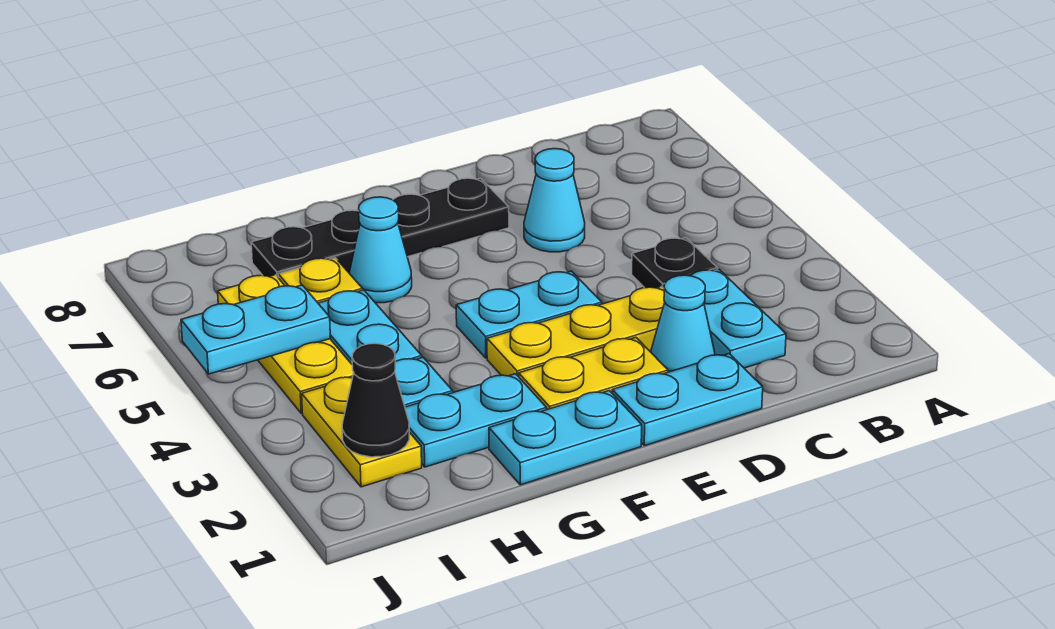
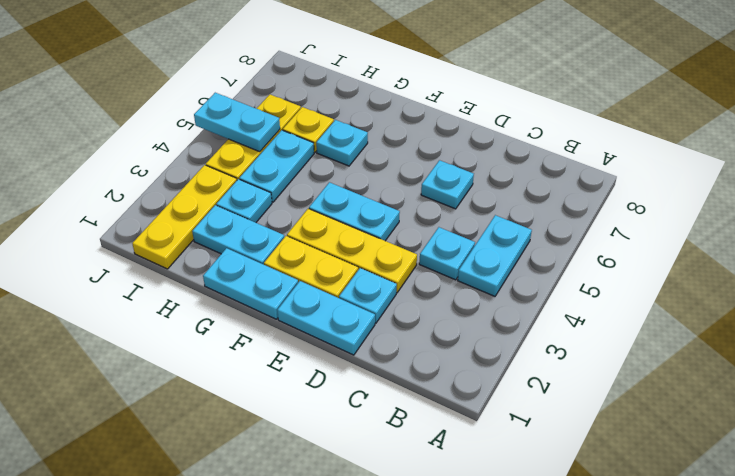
cyan 1x2 plate [691,269,786,368] -> cyan 1x2 plate moved to [458,215,532,296]
black 1x1 plate [632,238,718,288] -> cyan 1x1 plate [419,227,475,280]
cyan 1x1 cone [651,275,715,372] -> cyan 1x1 plate [339,268,397,323]
cyan 1x1 cone [524,149,585,252] -> cyan 1x1 plate [421,160,474,209]
black 1x4 plate [251,178,509,278] -> none
cyan 1x1 cone [349,197,412,303] -> cyan 1x1 plate [316,120,368,166]
yellow 1x2 plate [302,377,422,487] -> yellow 1x3 plate [132,165,237,269]
black 1x1 cone [342,343,409,457] -> none

